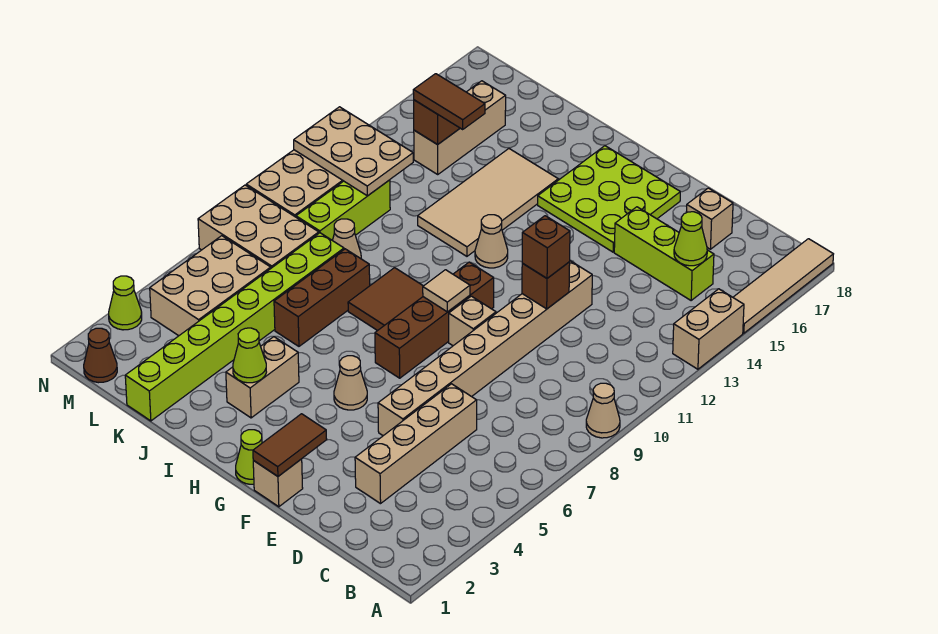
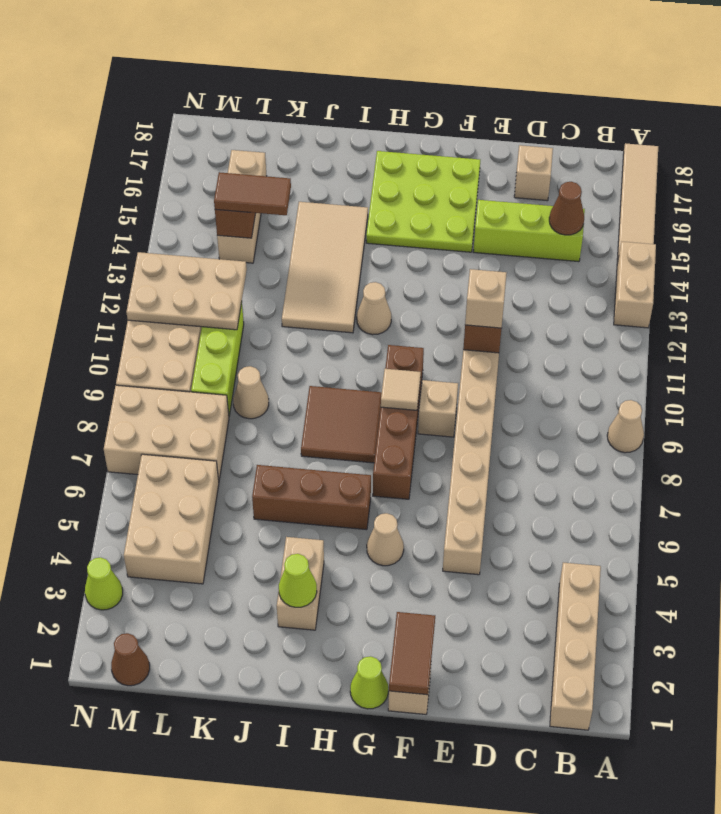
lime 1x1 cone [674,212,707,266] -> brown 1x1 cone [549,182,584,235]
tan 1x4 brick [355,384,477,504] -> tan 1x4 brick moved to [550,563,601,730]
brown 1x1 brick [522,216,570,278] -> tan 1x1 brick [465,269,507,328]
brown 1x3 brick [274,249,370,346] -> brown 1x3 brick turned to [252,465,371,530]
lime 1x8 brick [125,233,344,421] -> none

